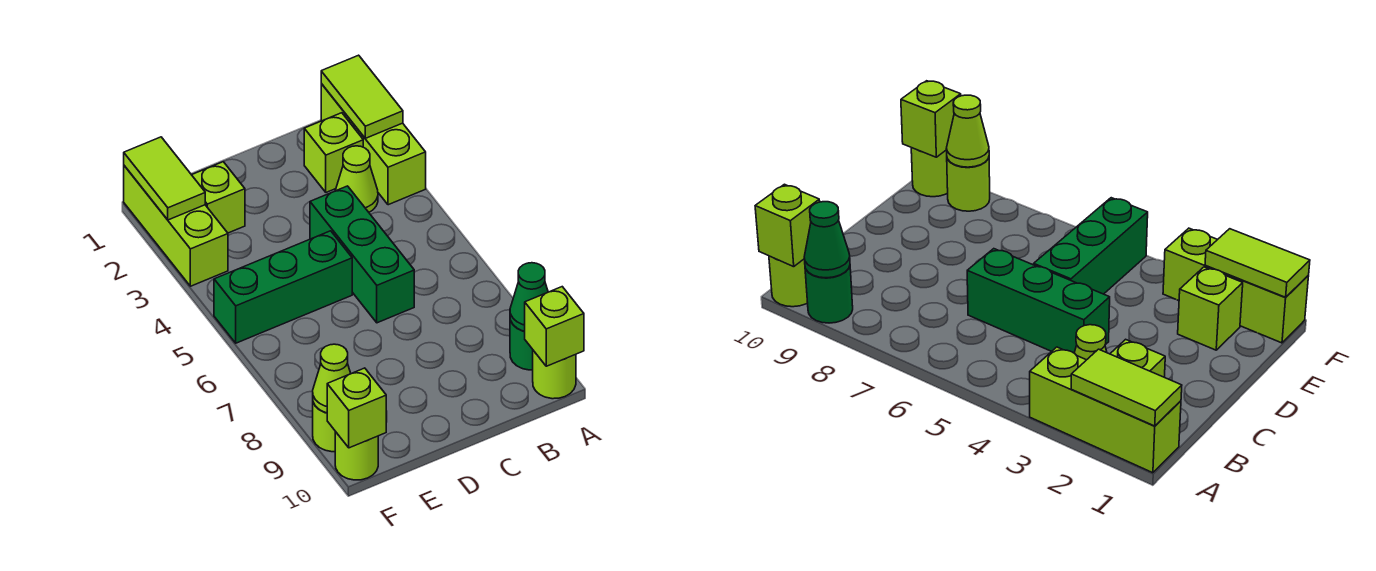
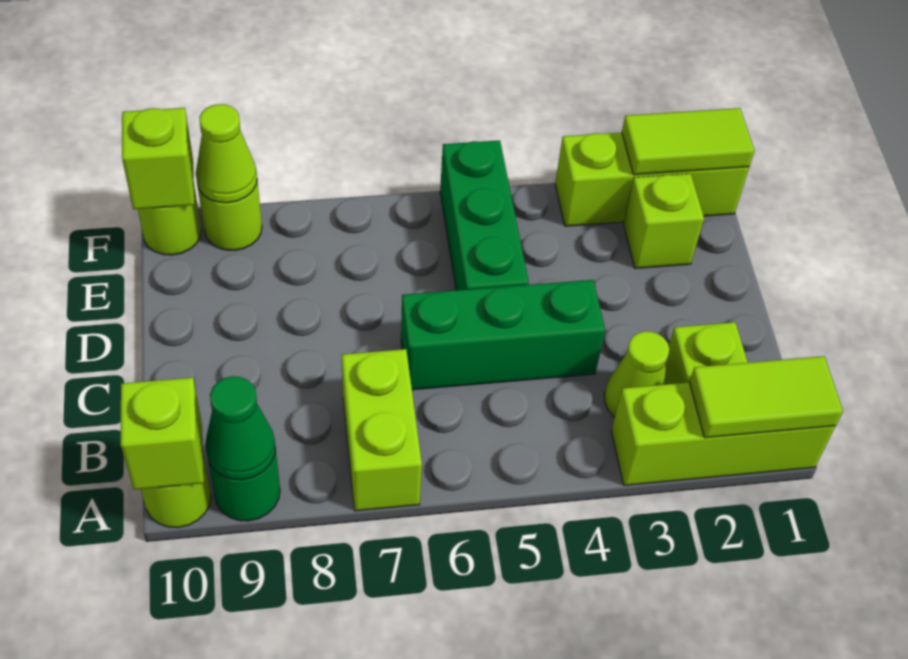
none -> lime 1x2 brick [342,349,422,511]

